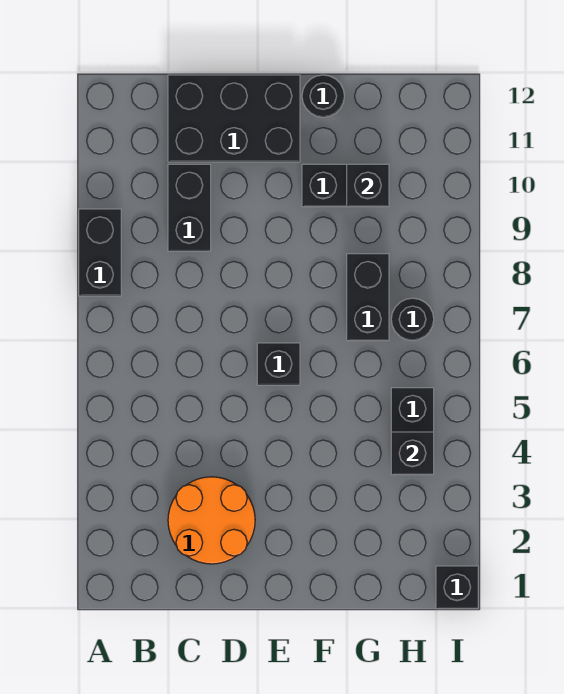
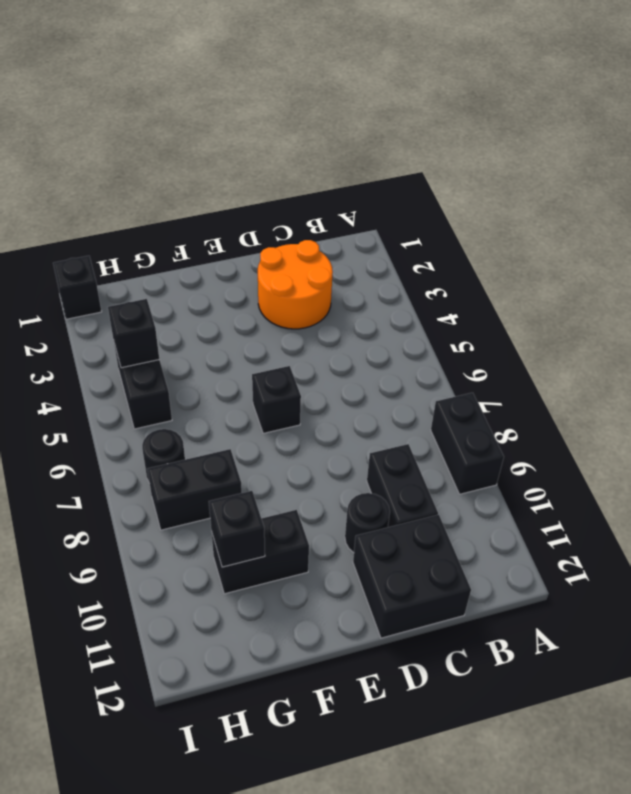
black 2x3 brick [168,75,300,162] -> black 2x2 brick [353,515,471,638]
black 1x1 round brick [302,75,344,117] -> black 1x1 round brick moved to [345,493,390,553]
black 1x2 brick [347,254,389,341] -> black 1x2 brick turned to [147,449,242,530]

